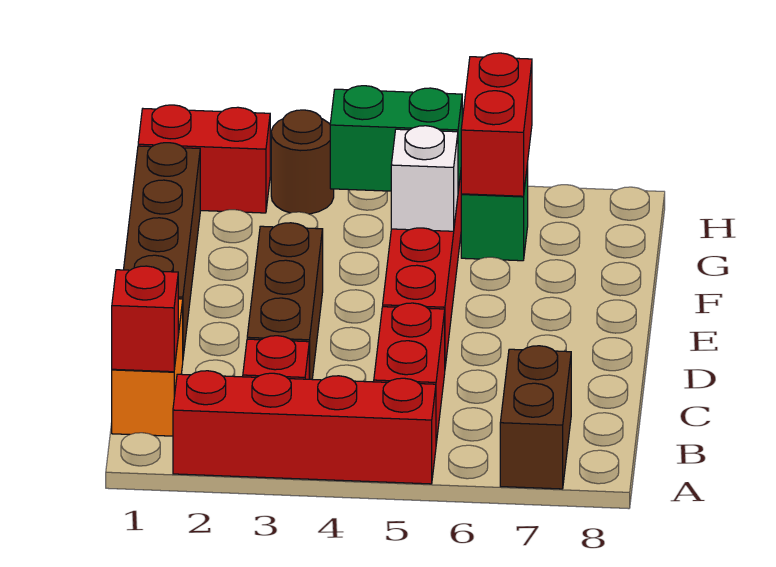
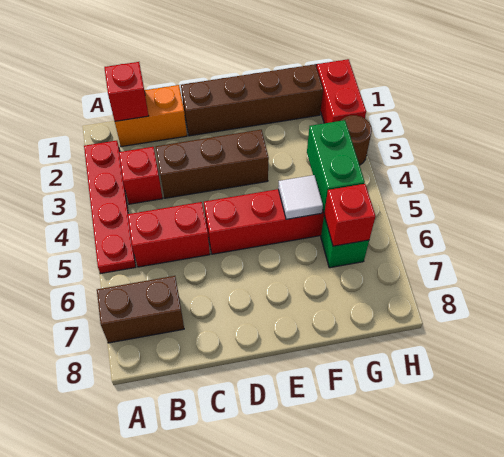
red 1x4 brick [173,371,436,484] -> red 1x4 plate [84,141,136,274]
white 1x1 brick [391,126,458,231] -> white 1x1 tile [278,175,323,219]
red 1x2 brick [461,53,532,196] -> red 1x1 brick [324,184,375,246]

